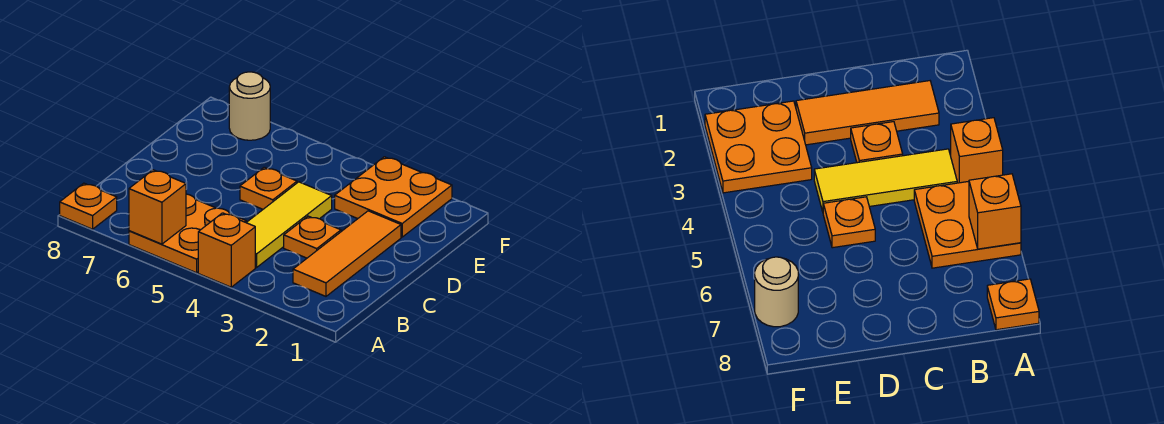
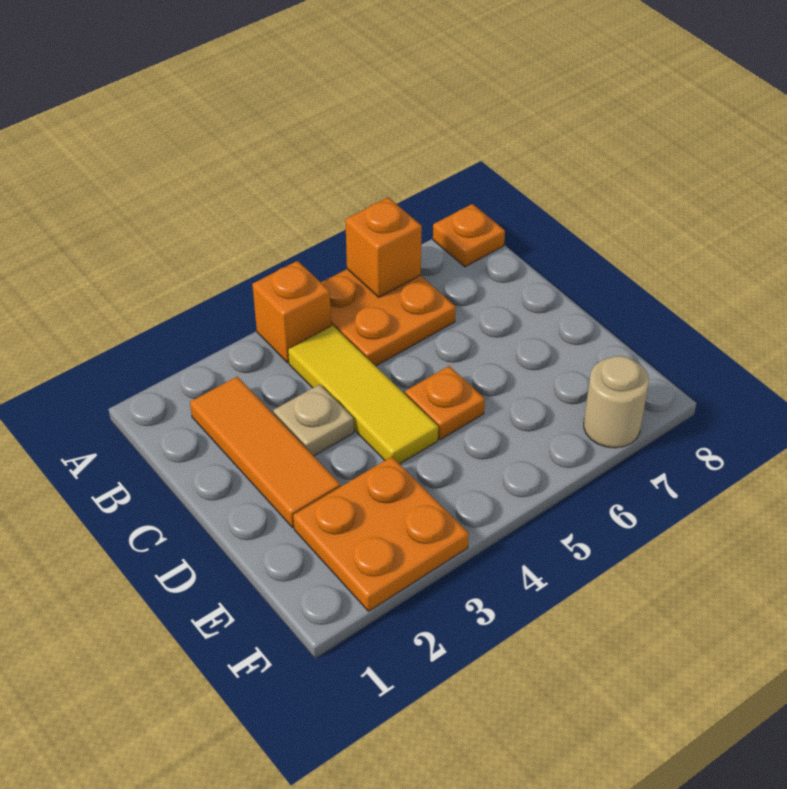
orange 1x1 plate [284,216,341,258] -> tan 1x1 plate [273,384,354,456]

